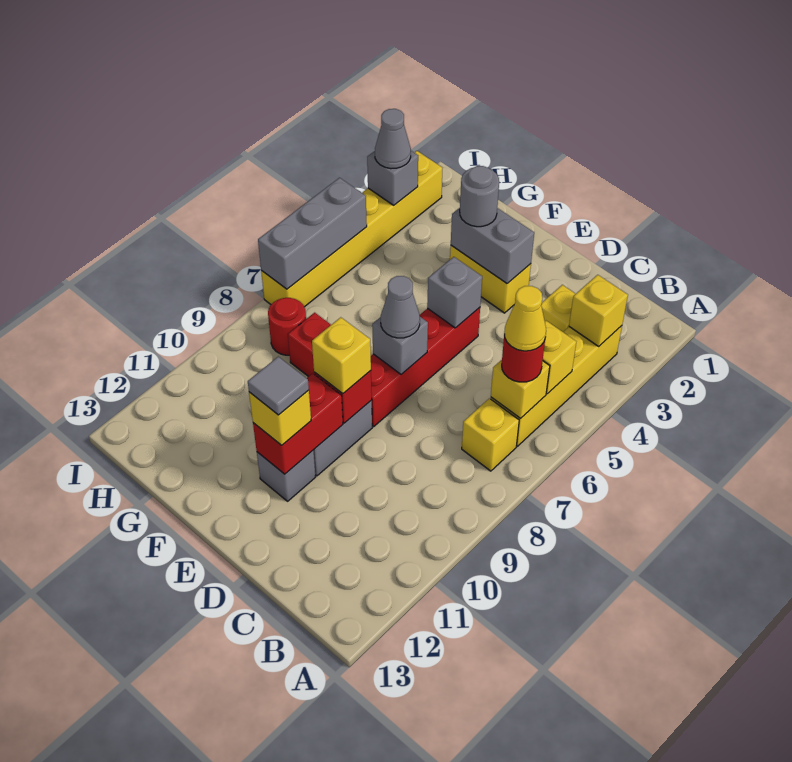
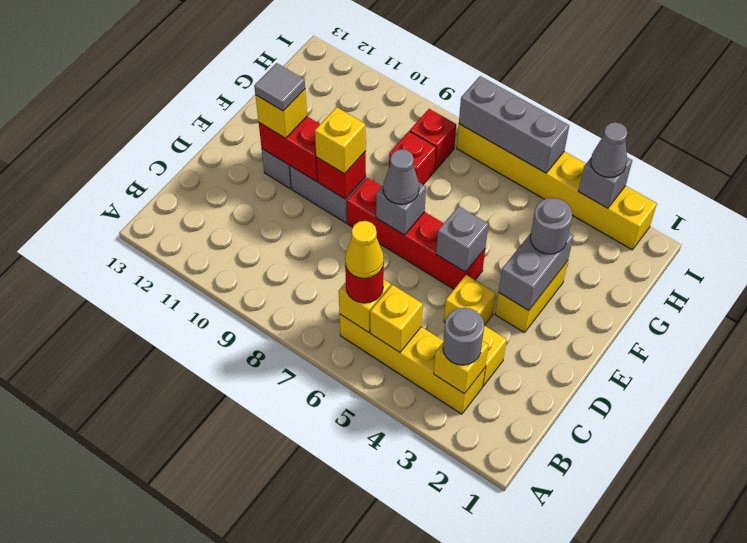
none -> grey 1x1 round brick [443,308,484,365]
yellow 1x1 brick [462,398,519,471] -> yellow 1x1 brick moved to [444,275,496,325]
red 1x1 round brick [268,298,306,355] -> red 1x1 brick [410,109,456,170]

